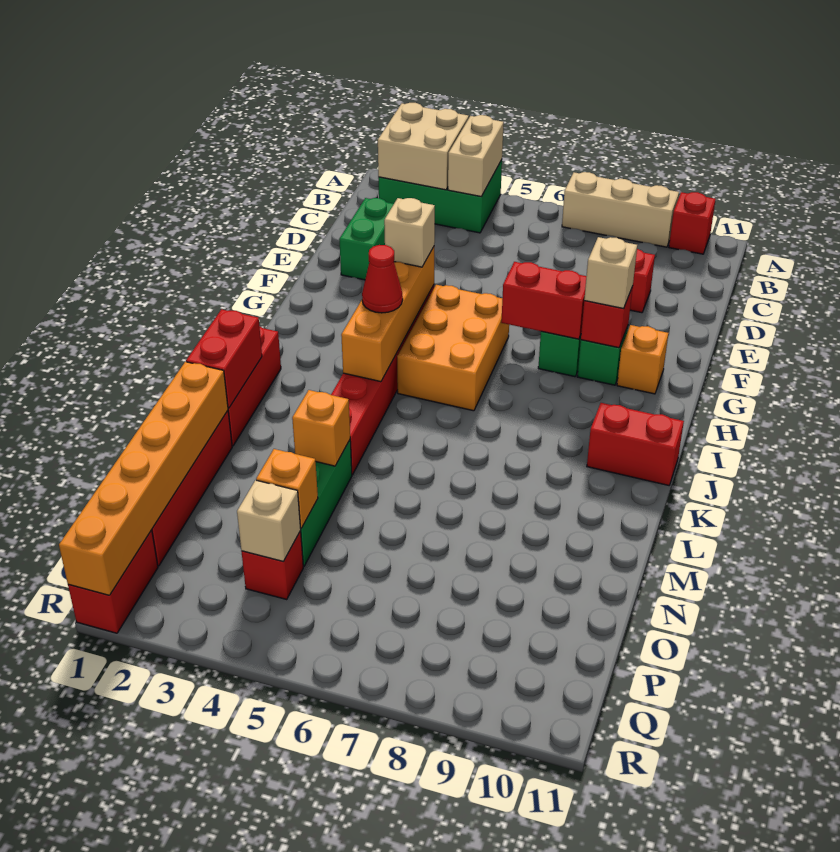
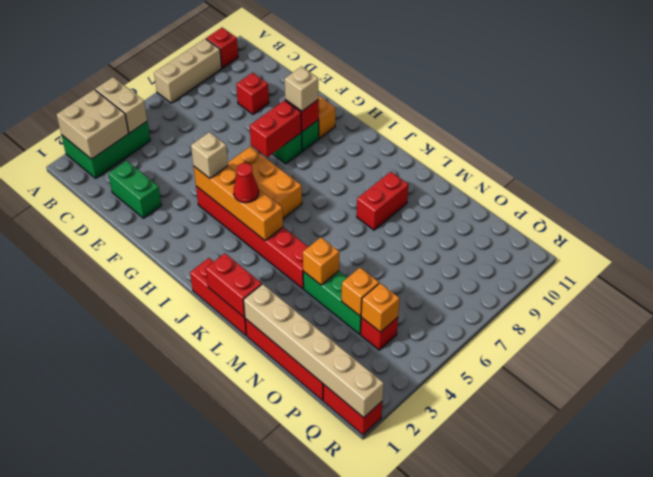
red 1x2 brick [587,403,684,485] -> red 1x2 brick moved to [357,172,409,230]
orange 1x6 brick [59,362,228,595] -> tan 1x6 brick [244,284,384,418]
tan 1x1 brick [237,480,301,562] -> orange 1x1 brick [361,283,400,332]

